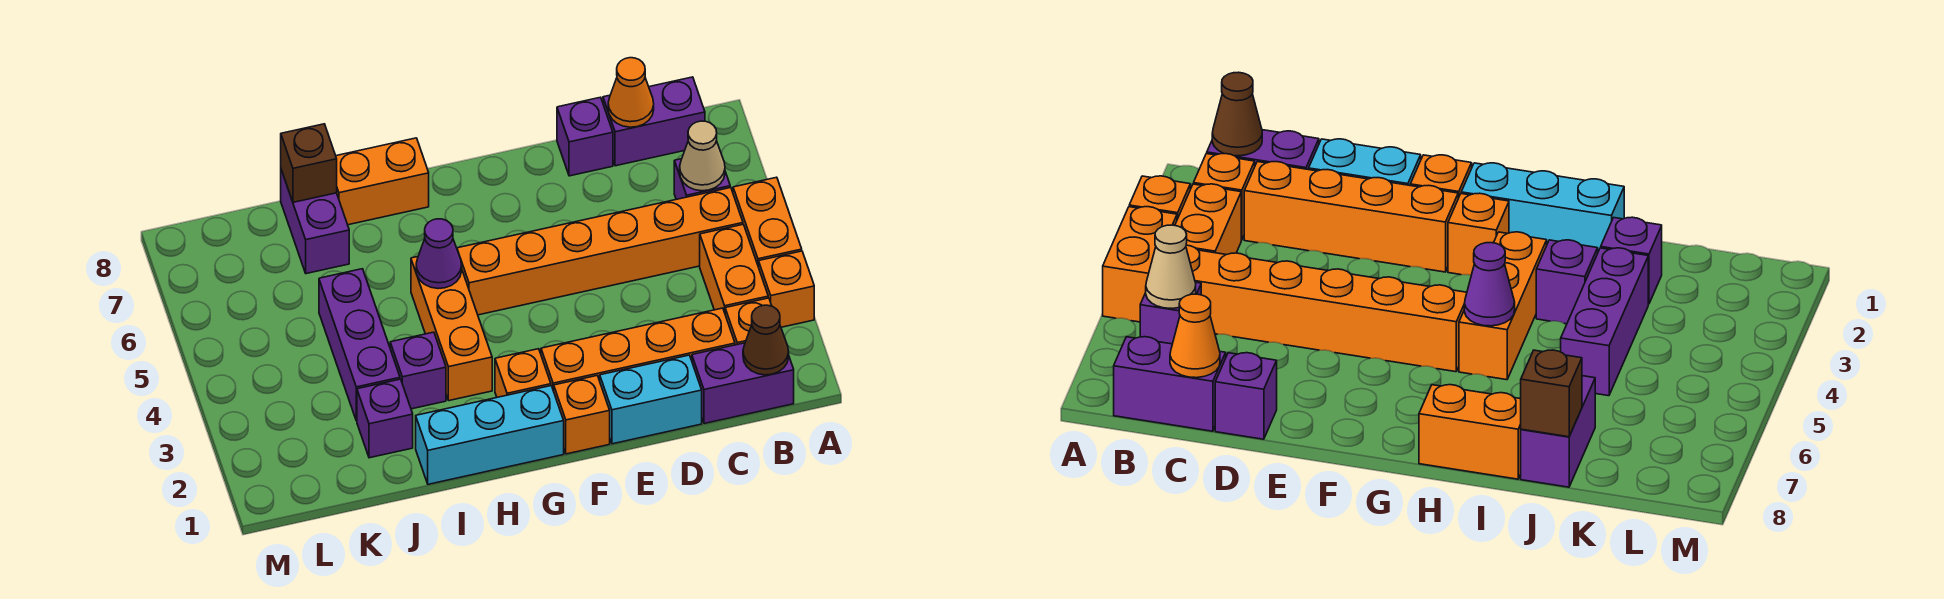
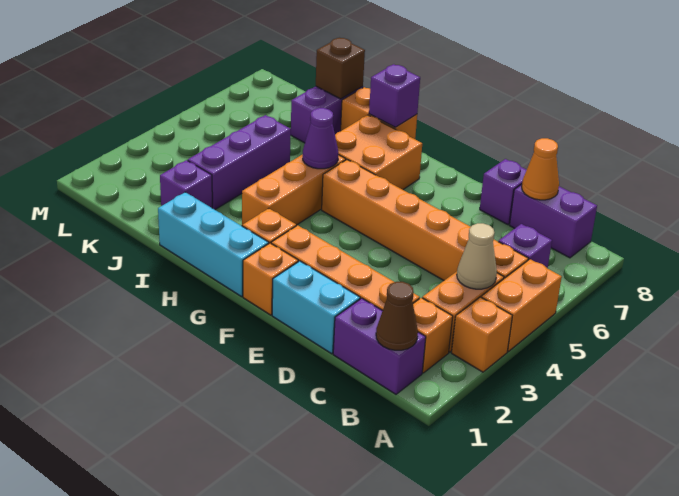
tan 1x1 cone [680,121,725,191] -> tan 1x1 cone moved to [457,223,497,289]
none -> orange 2x2 brick [335,115,422,190]
purple 1x1 brick [390,332,446,409] -> purple 1x1 brick moved to [369,64,420,127]

